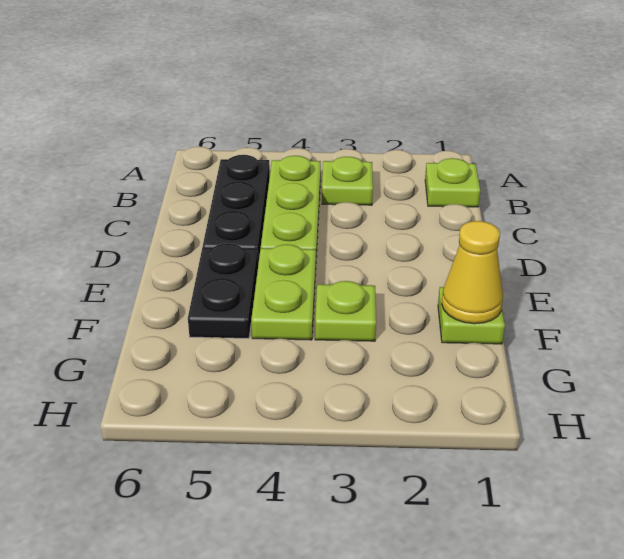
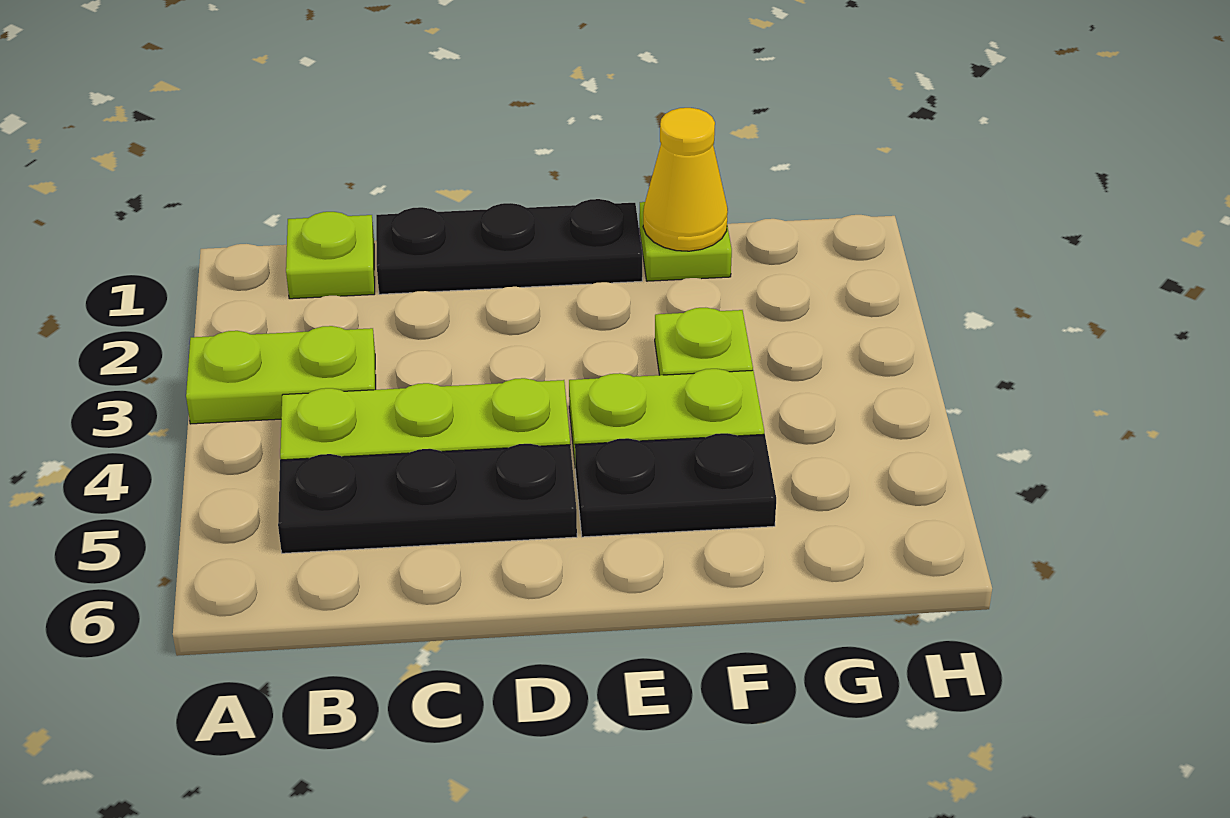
lime 1x1 plate [322,157,373,205] -> lime 1x2 plate [186,326,376,424]
none -> black 1x3 plate [376,199,643,294]

